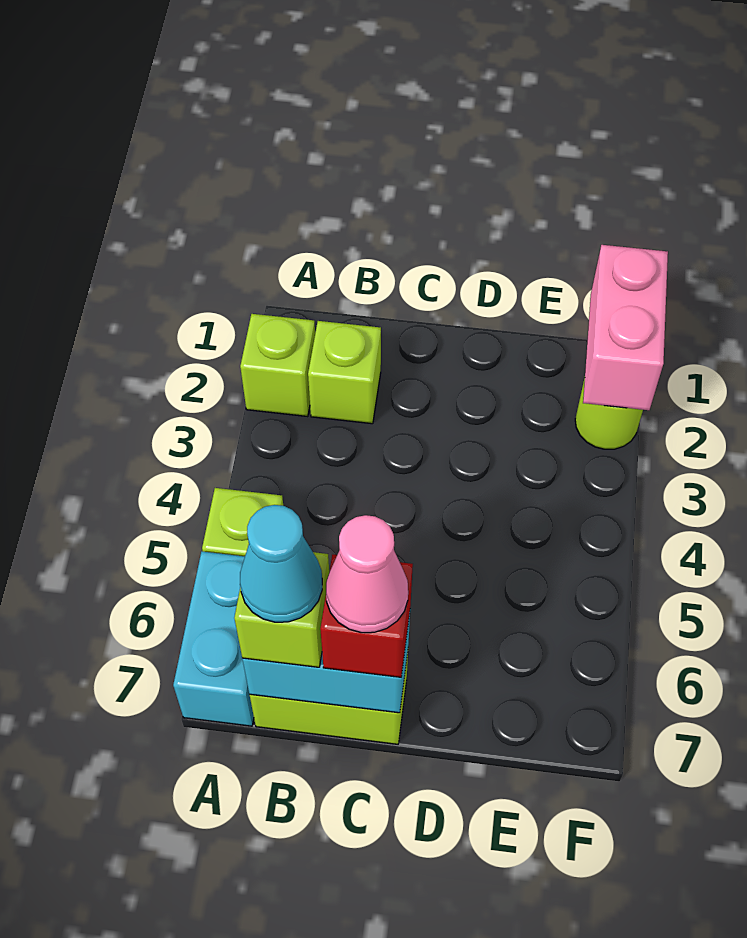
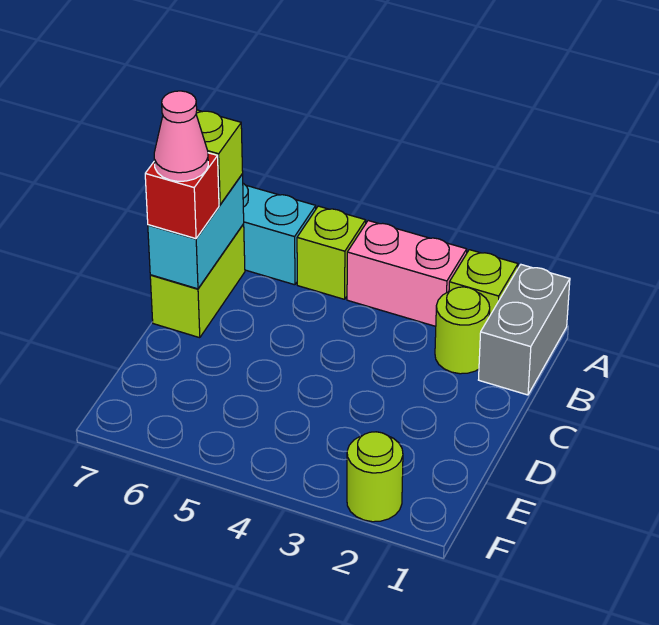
none -> grey 1x2 brick [479,265,570,395]
lime 1x1 brick [308,321,381,424] -> lime 1x1 round brick [435,287,490,374]
cyan 1x1 cone [240,505,322,622] -> none
pink 1x2 brick [583,245,668,410] -> pink 1x2 brick moved to [347,221,467,326]

